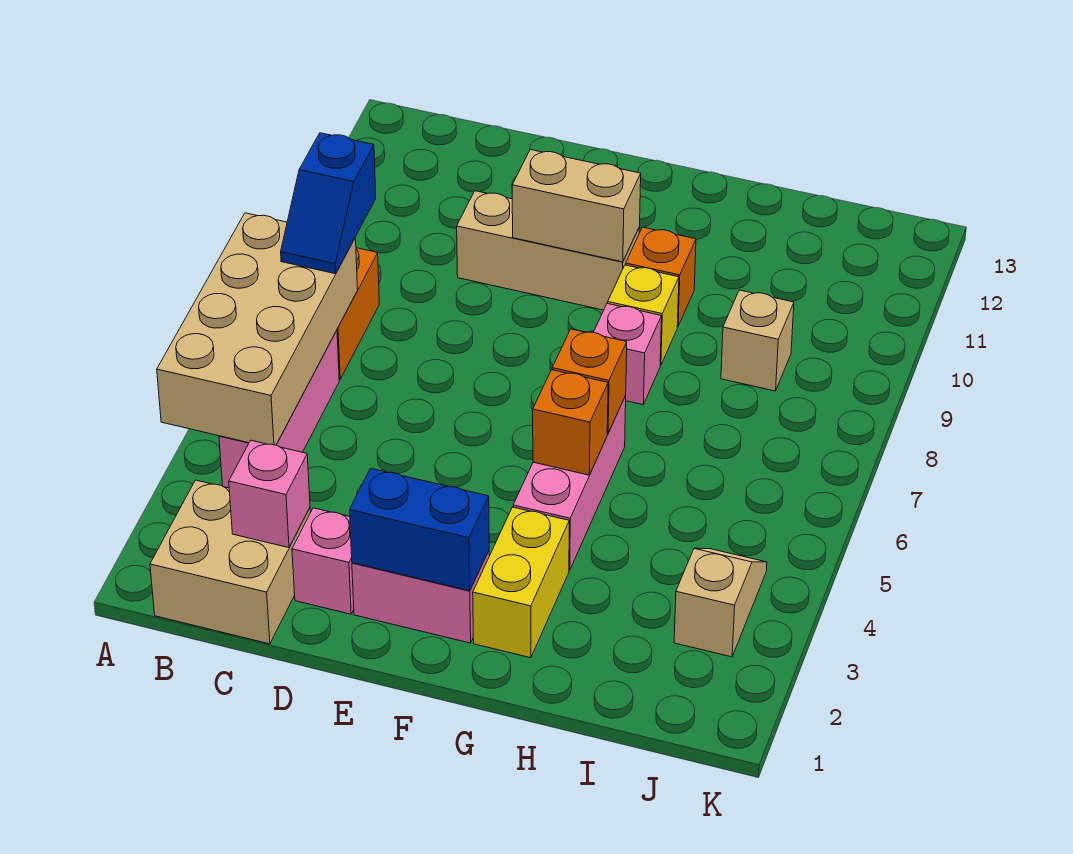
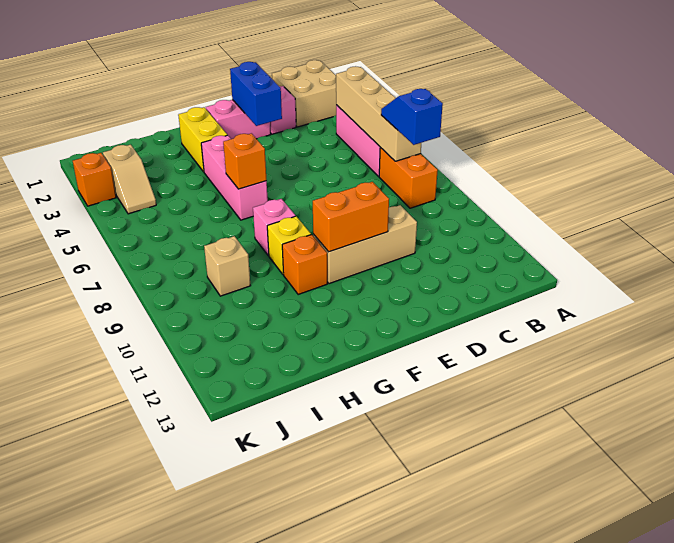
tan 2x4 brick [157,213,358,445] -> tan 1x4 brick [336,66,421,161]
pink 1x1 brick [229,440,310,548] -> none
blue 1x2 brick [350,468,489,591] -> blue 1x2 brick turned to [230,62,282,126]
tan 1x2 brick [512,150,641,262] -> orange 1x2 brick [313,182,389,252]
orange 1x1 brick [533,370,608,475] -> orange 1x1 brick moved to [73,153,116,206]

